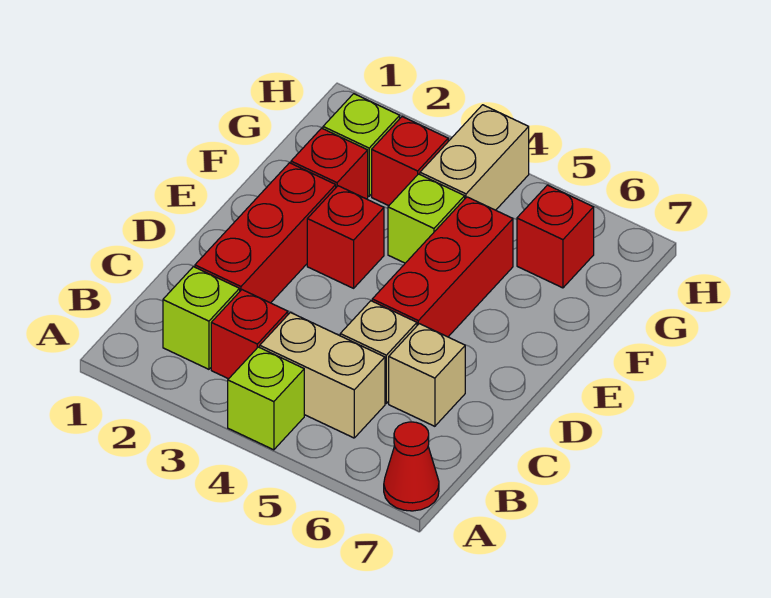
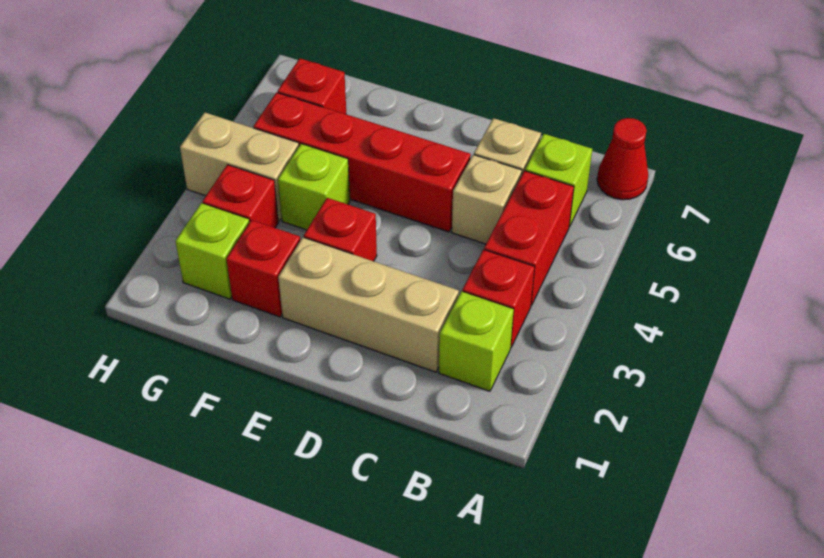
lime 1x1 brick [228,347,304,450] -> lime 1x1 brick moved to [525,134,592,227]
tan 1x2 brick [260,312,385,438] -> red 1x2 brick [484,171,574,306]
red 1x3 brick [195,163,336,303] -> tan 1x3 brick [278,237,459,372]
red 1x3 brick [372,197,513,337] -> red 1x4 brick [253,92,471,232]

